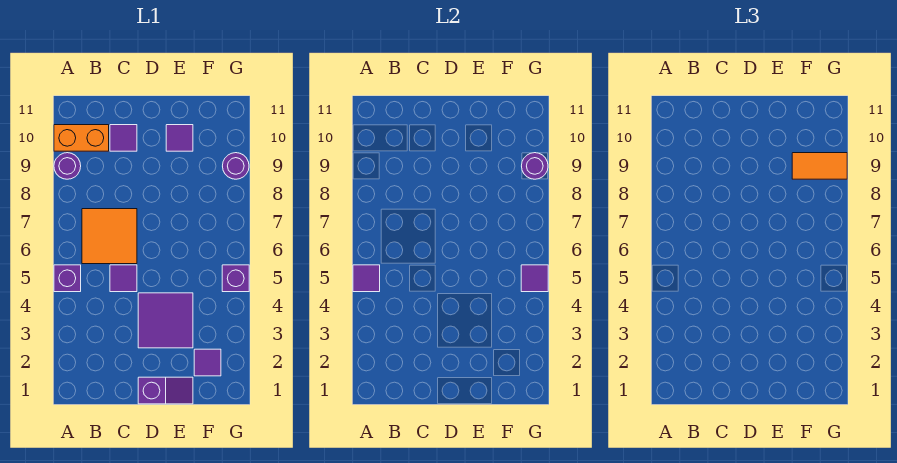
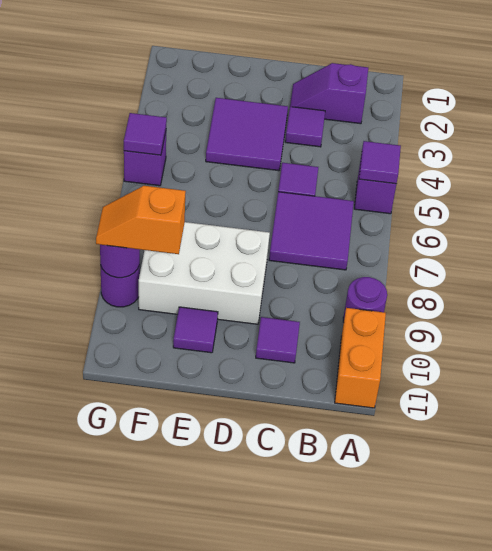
orange 1x2 brick [54,125,109,151] -> orange 1x2 brick turned to [335,308,386,408]
orange 2x2 tile [82,209,137,264] -> purple 2x2 tile [269,192,354,270]
purple 1x2 slope [138,377,193,404] -> purple 1x2 slope moved to [290,63,368,124]
none -> white 2x3 brick [139,222,270,324]
purple 1x1 tile [194,349,221,376] -> purple 1x1 tile moved to [285,107,325,147]
orange 1x2 tile [792,153,847,179] -> orange 1x2 slope [96,186,186,254]

